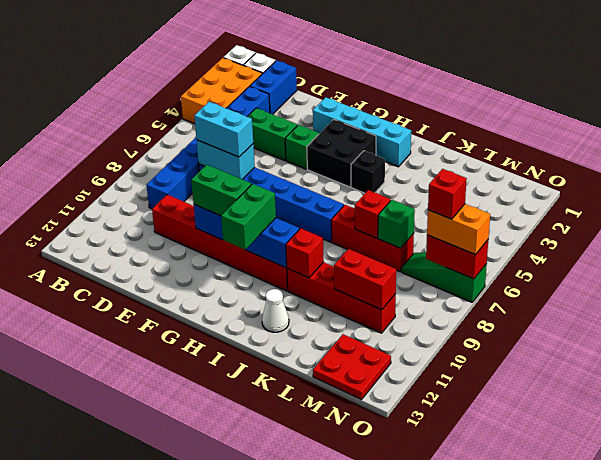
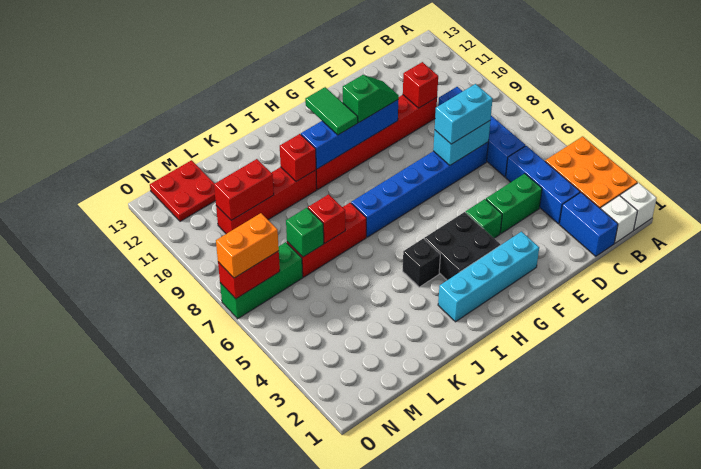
green 1x2 brick [191,165,252,216] -> green 1x2 slope [343,75,399,123]
green 1x2 brick [221,184,276,250] -> green 1x2 tile [305,87,358,135]
white 1x1 cone [262,289,289,332] -> none
green 1x3 slope [401,253,487,302] -> green 1x3 brick [220,242,303,319]
red 1x1 brick [428,169,467,219] -> red 1x1 brick moved to [403,62,438,108]

